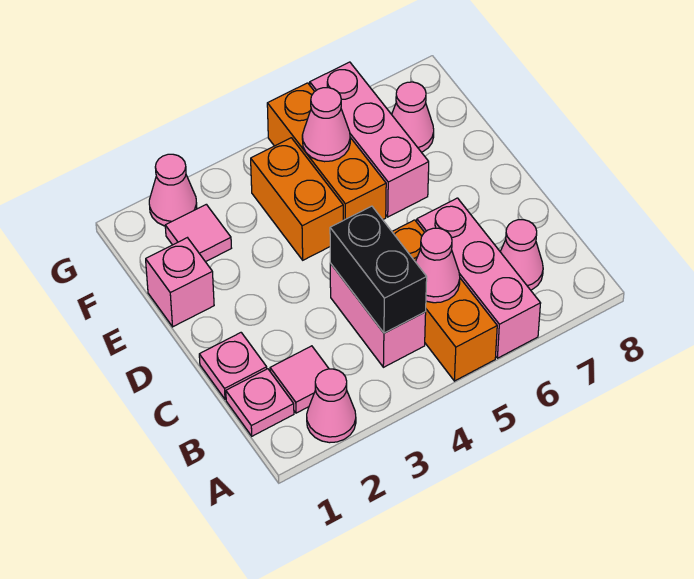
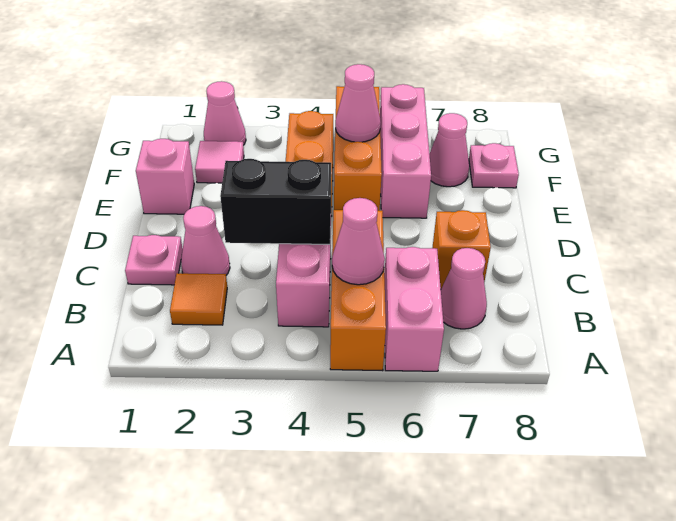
pink 1x1 cone [307,369,356,443] -> pink 1x1 cone moved to [181,206,230,275]
pink 1x3 brick [417,198,541,358] -> pink 1x2 brick [384,247,444,371]
pink 1x1 plate [226,369,294,436] -> pink 1x1 plate moved to [469,143,519,188]
pink 1x1 tile [270,346,329,413] -> orange 1x1 tile [170,273,227,325]
black 1x2 brick [330,206,427,333] -> black 1x2 brick turned to [220,159,331,244]
none -> orange 1x1 brick [432,210,491,289]

